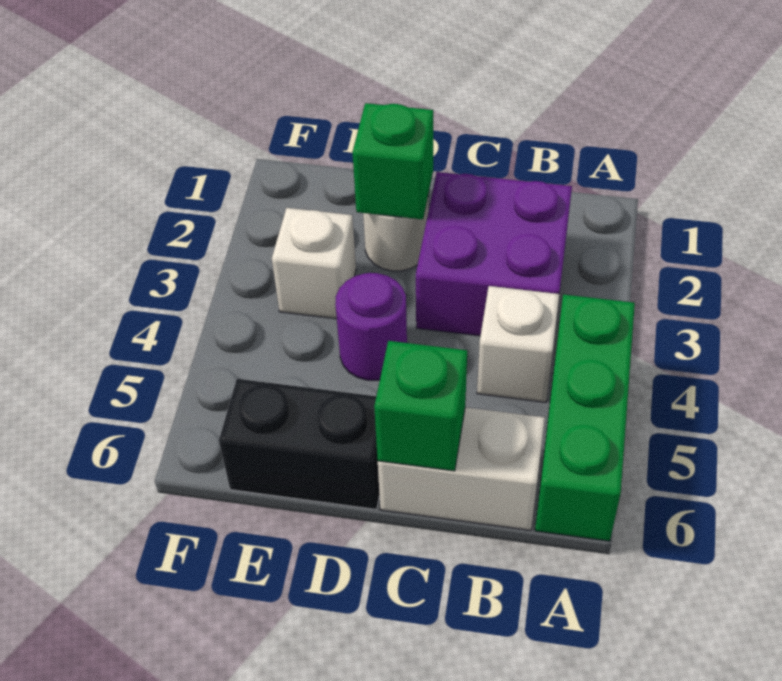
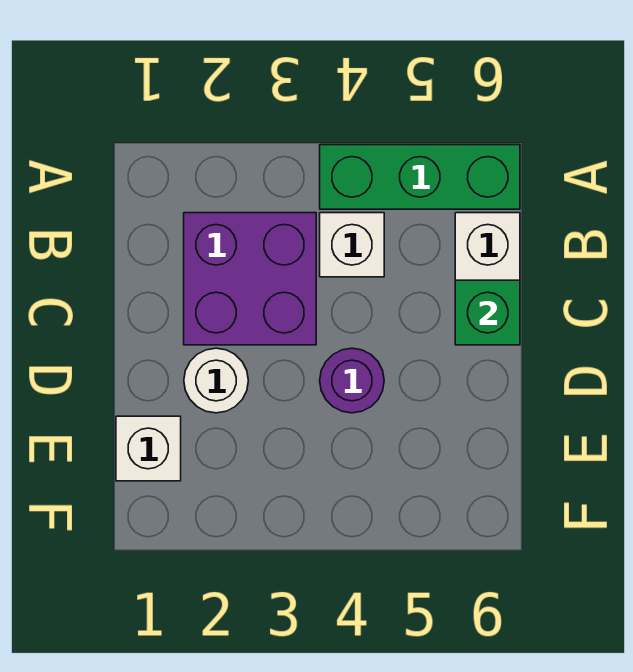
green 1x1 brick [353,103,433,219] -> none
black 1x2 brick [219,379,380,509] -> none
white 1x1 brick [272,208,356,319] -> white 1x1 brick moved to [116,416,181,481]

